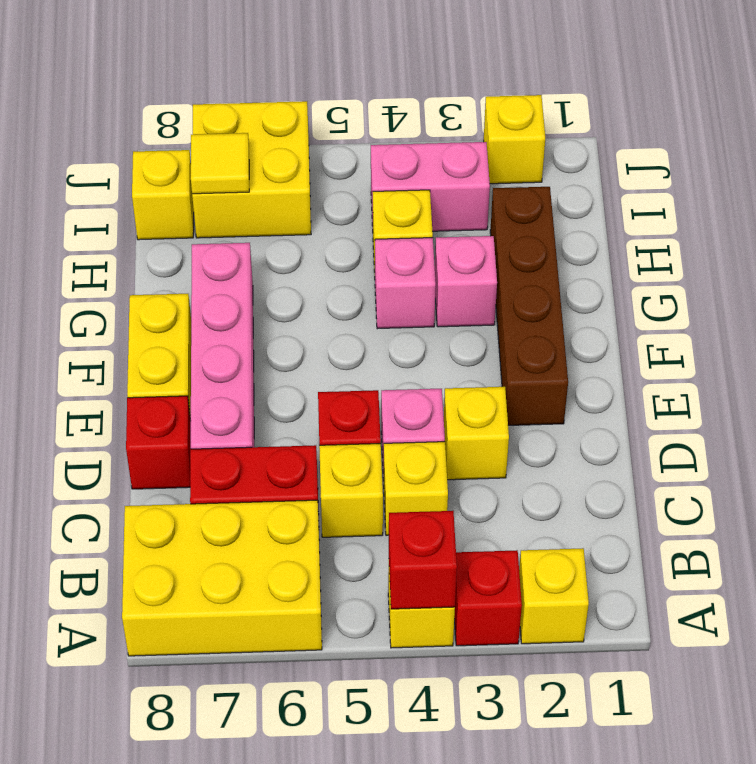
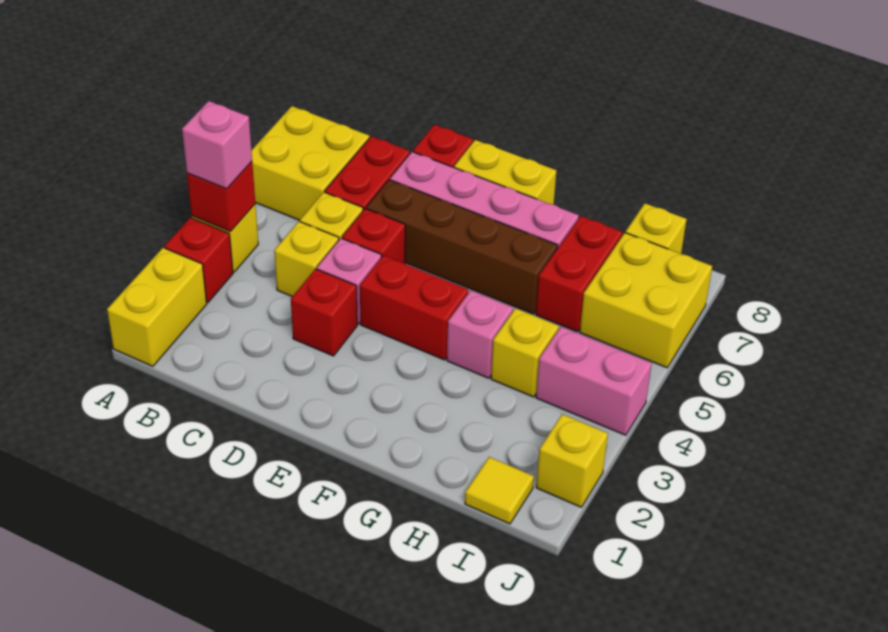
yellow 1x1 brick [519,548,589,644] -> yellow 1x2 brick [107,248,207,366]
yellow 2x3 brick [122,500,322,656] -> yellow 2x2 brick [251,106,369,220]
yellow 1x1 brick [444,387,509,480] -> red 1x1 brick [291,269,357,356]
brown 1x4 brick [490,187,568,425] -> brown 1x4 brick moved to [366,180,557,314]
none -> red 1x2 brick [360,255,468,360]
pink 1x1 brick [435,236,497,327] -> pink 1x1 brick moved to [182,101,252,189]
none -> red 1x2 brick [536,216,622,332]
pink 1x2 brick [371,142,490,231] -> pink 1x2 brick turned to [536,327,652,435]
yellow 1x1 tile [191,133,249,194] -> yellow 1x1 tile moved to [465,457,534,524]

